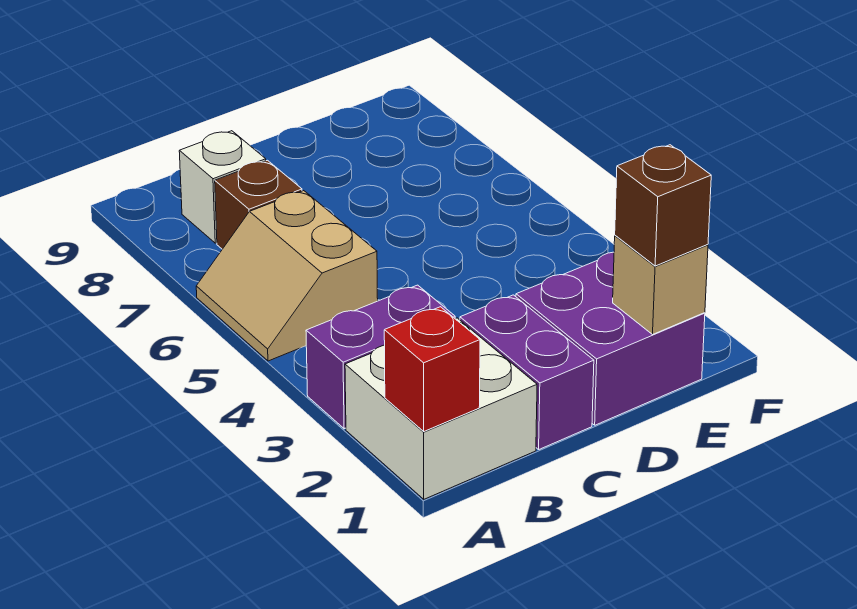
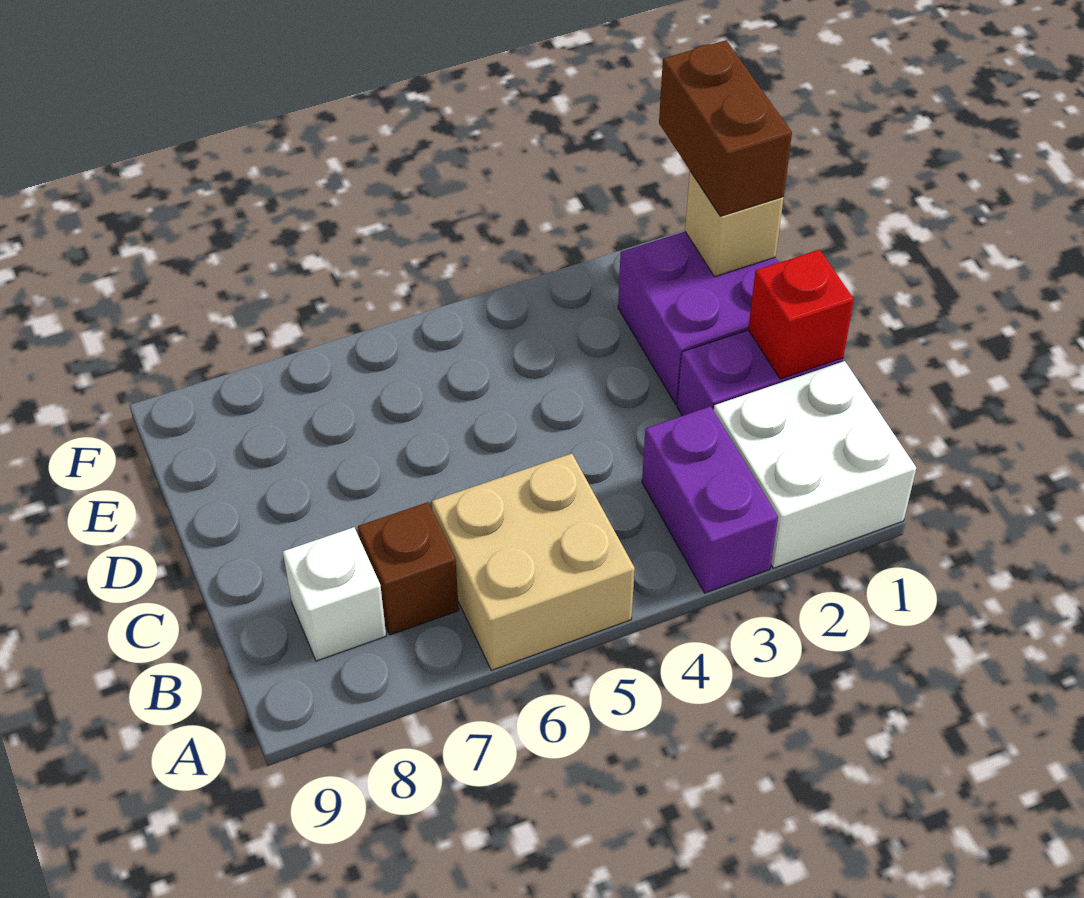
red 1x1 brick [384,307,480,431] -> red 1x1 brick moved to [748,250,854,379]
tan 2x2 slope [196,191,378,361] -> tan 2x2 brick [432,454,635,670]
brown 1x1 brick [615,145,711,266] -> brown 1x2 brick [659,40,792,216]

